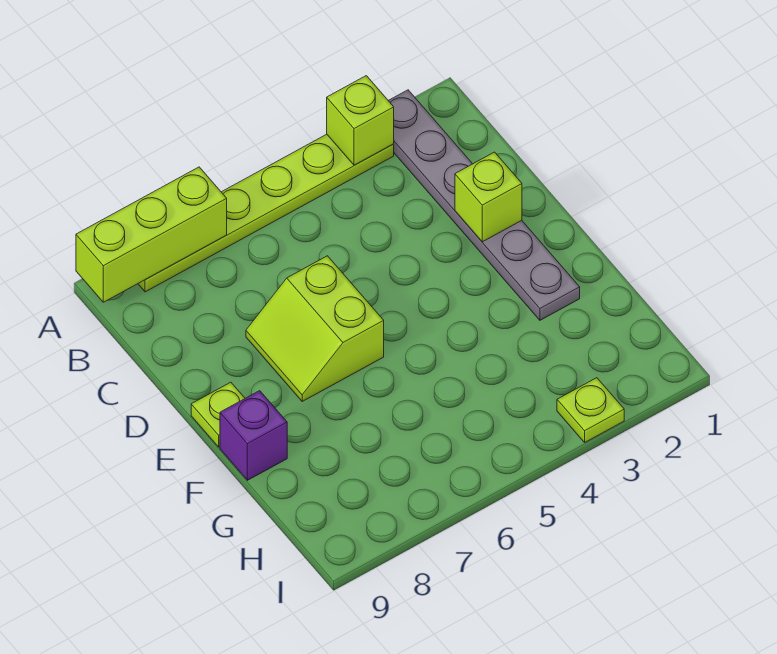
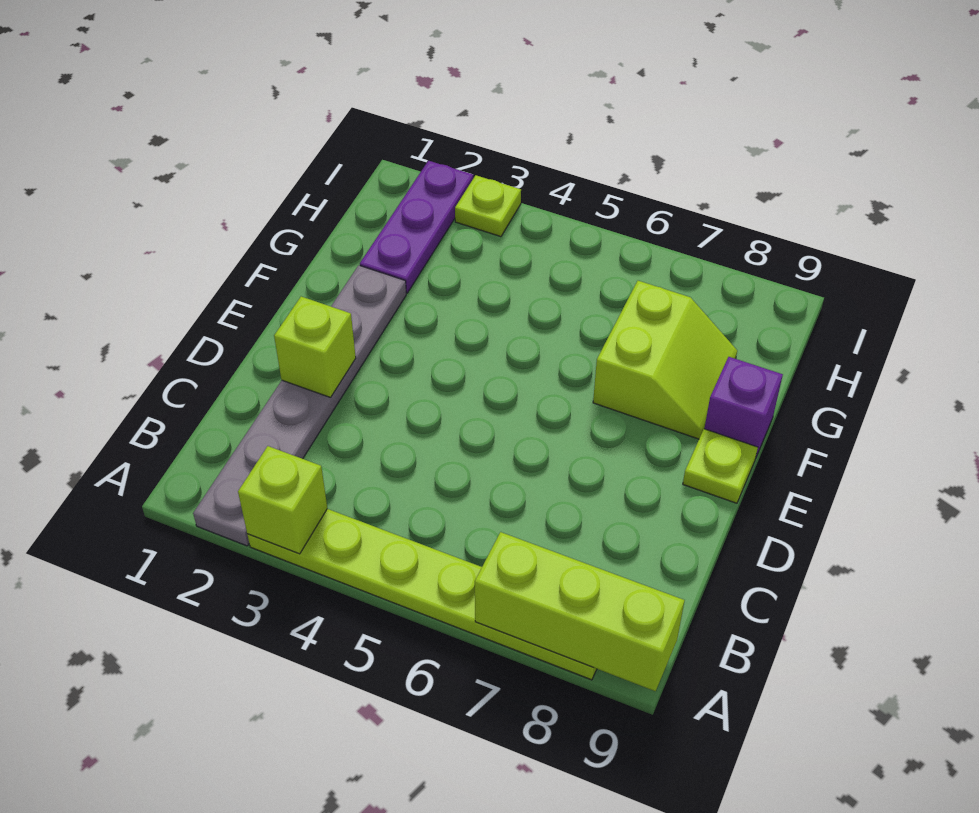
lime 2x2 slope [246,256,384,401] -> lime 2x2 slope moved to [593,281,737,439]
none -> purple 1x3 plate [360,161,473,293]

